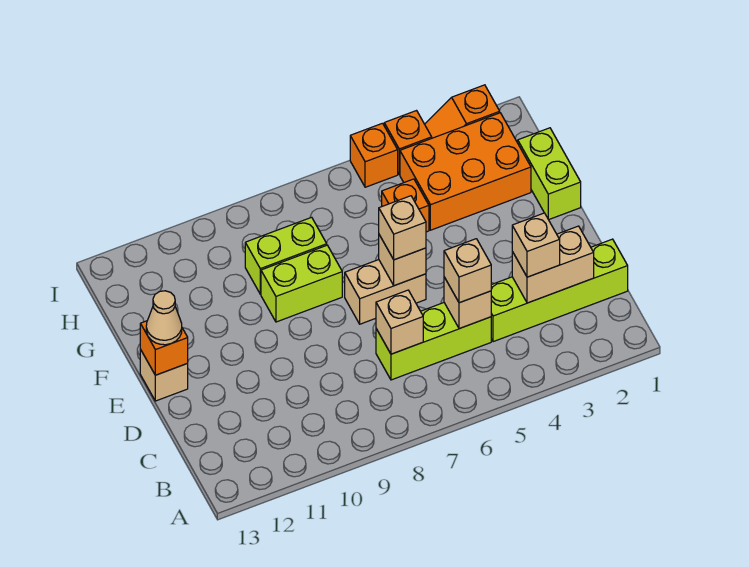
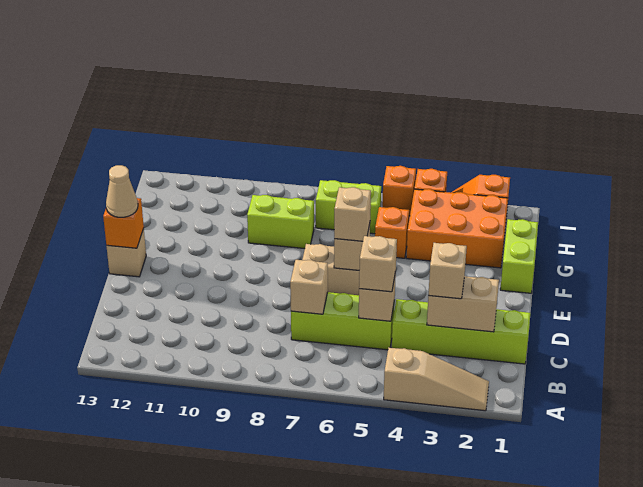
none -> tan 1x3 slope [384,348,489,411]
lime 1x2 brick [261,245,342,322] -> lime 1x2 brick moved to [316,180,381,234]

